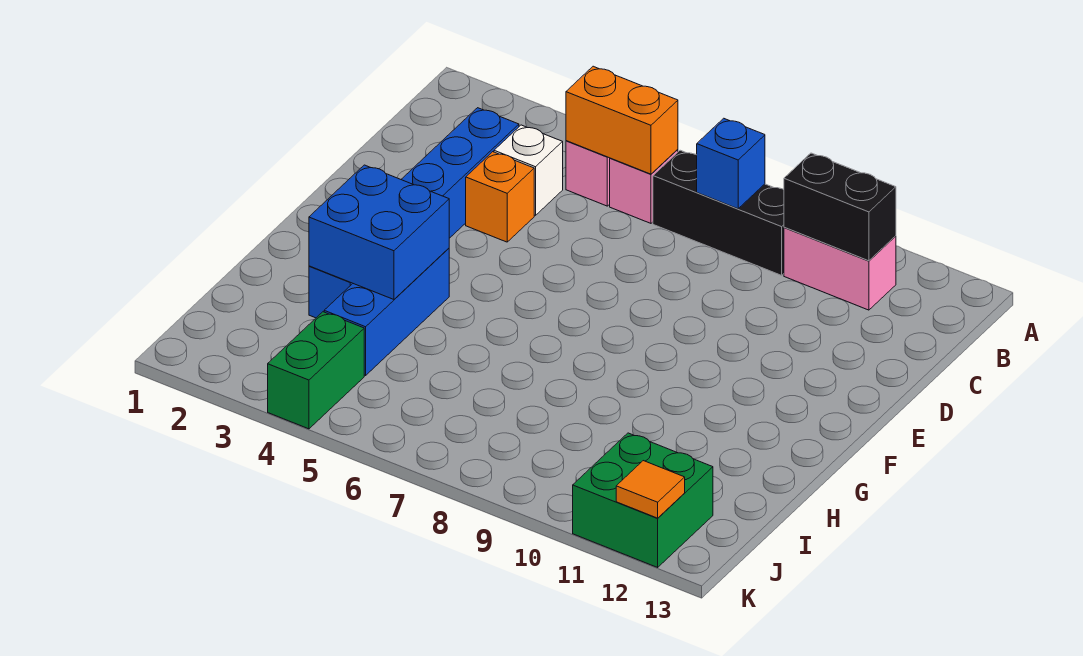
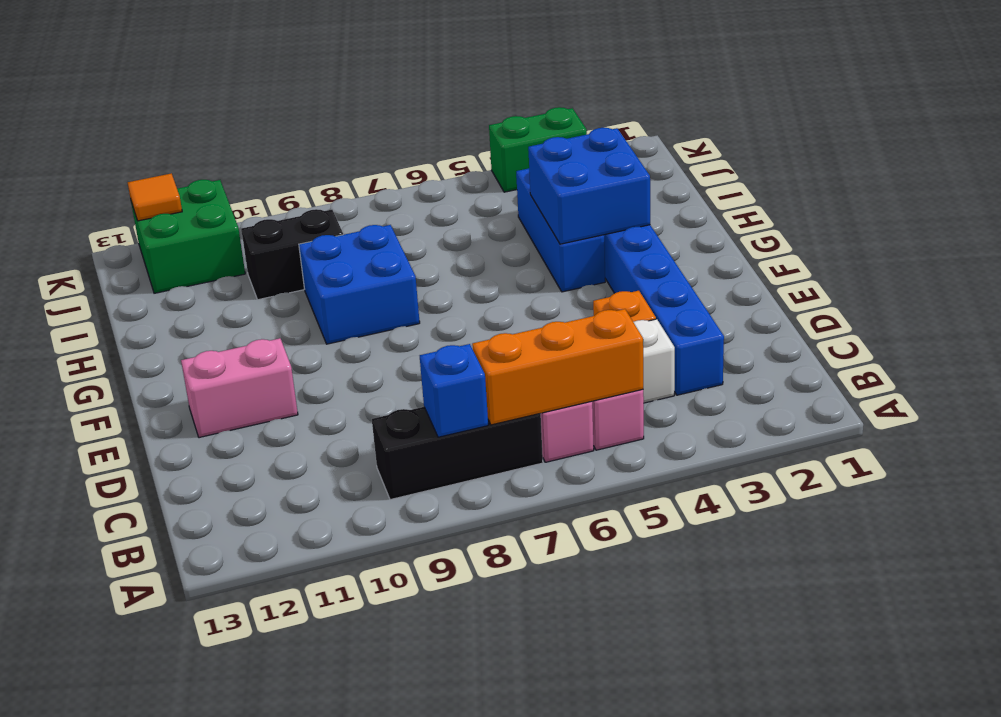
orange 1x2 brick [566,66,678,174] -> orange 1x3 brick [472,309,643,425]
pink 1x2 brick [784,227,896,310] -> pink 1x2 brick moved to [181,338,298,438]
black 1x2 brick [784,153,896,261] -> black 1x2 brick moved to [241,209,343,300]
none -> blue 2x2 brick [299,225,420,344]
green 1x2 brick [268,312,364,429] -> green 1x2 brick turned to [489,107,587,192]

